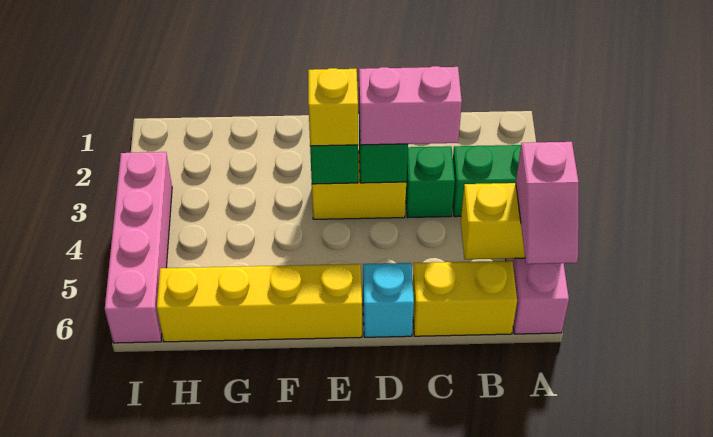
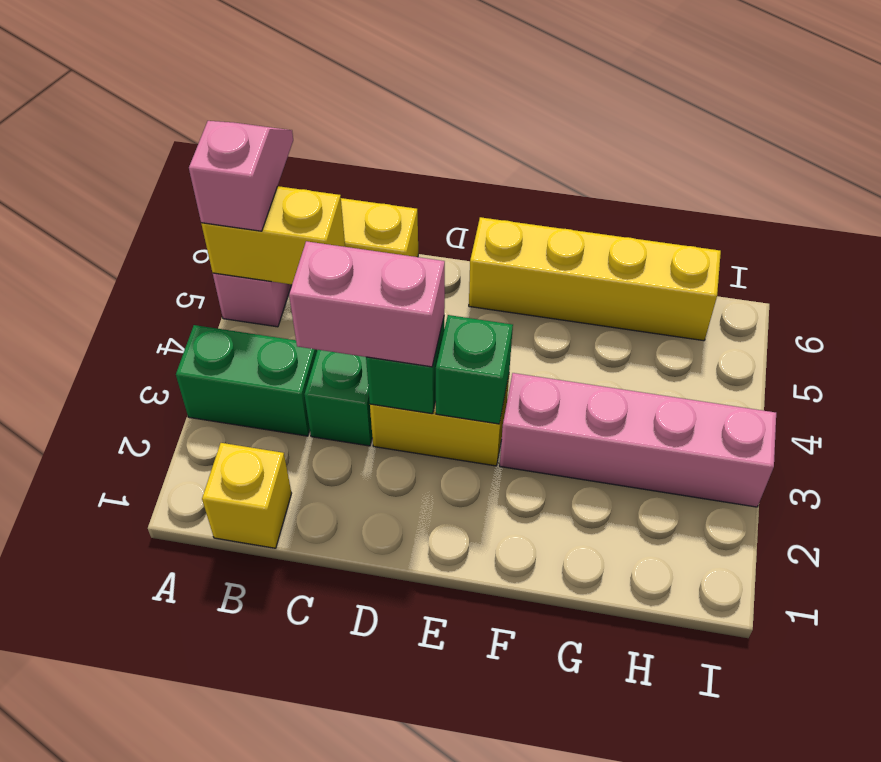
cyan 1x1 brick [363,263,414,337] -> none
yellow 1x1 brick [308,68,358,146] -> yellow 1x1 brick moved to [202,443,292,548]
pink 1x4 brick [105,152,172,343] -> pink 1x4 brick turned to [500,373,776,507]

